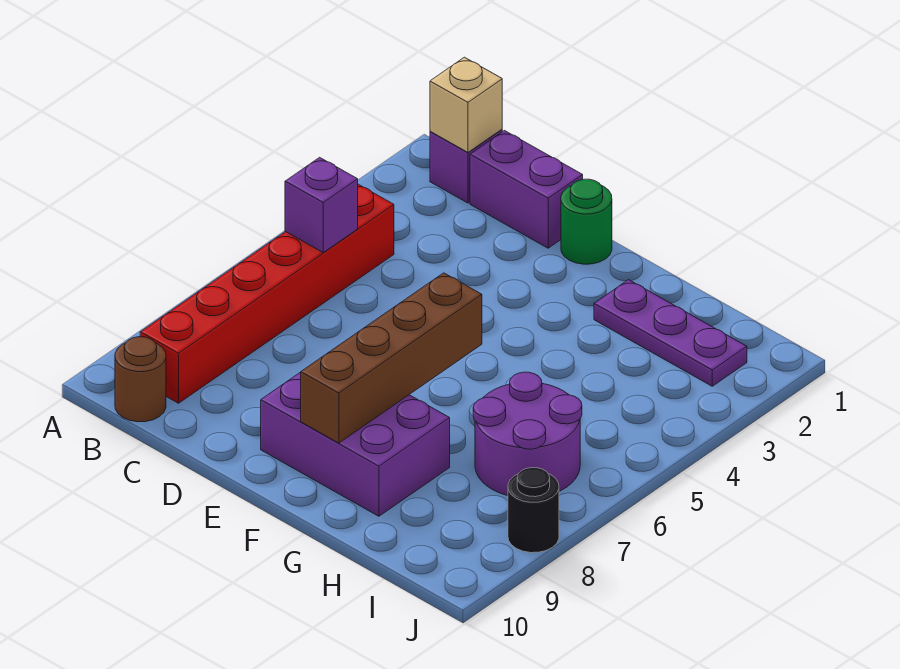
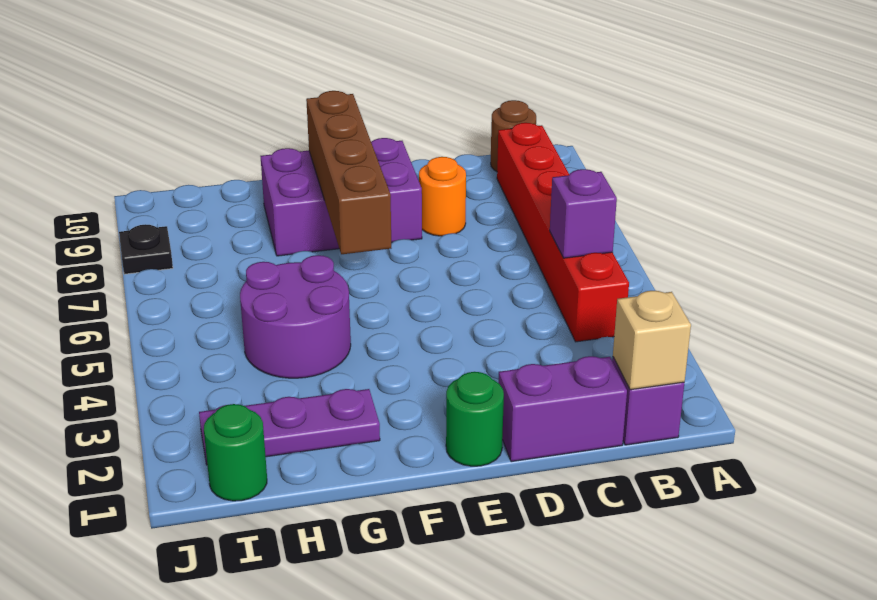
none -> orange 1x1 round brick [419,157,466,236]
purple 2x2 round brick [473,372,582,496] -> purple 2x2 round brick moved to [240,255,351,378]
none -> green 1x1 round brick [204,404,267,501]
black 1x1 round brick [508,468,559,553] -> black 1x1 plate [119,224,173,274]

